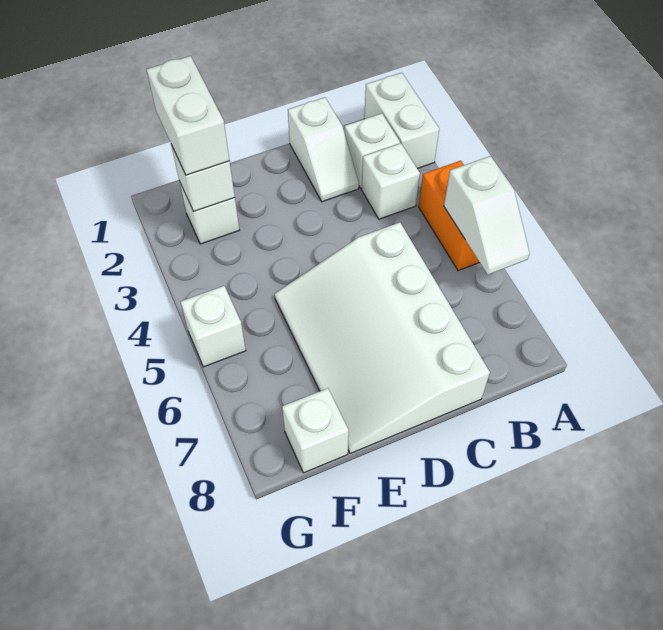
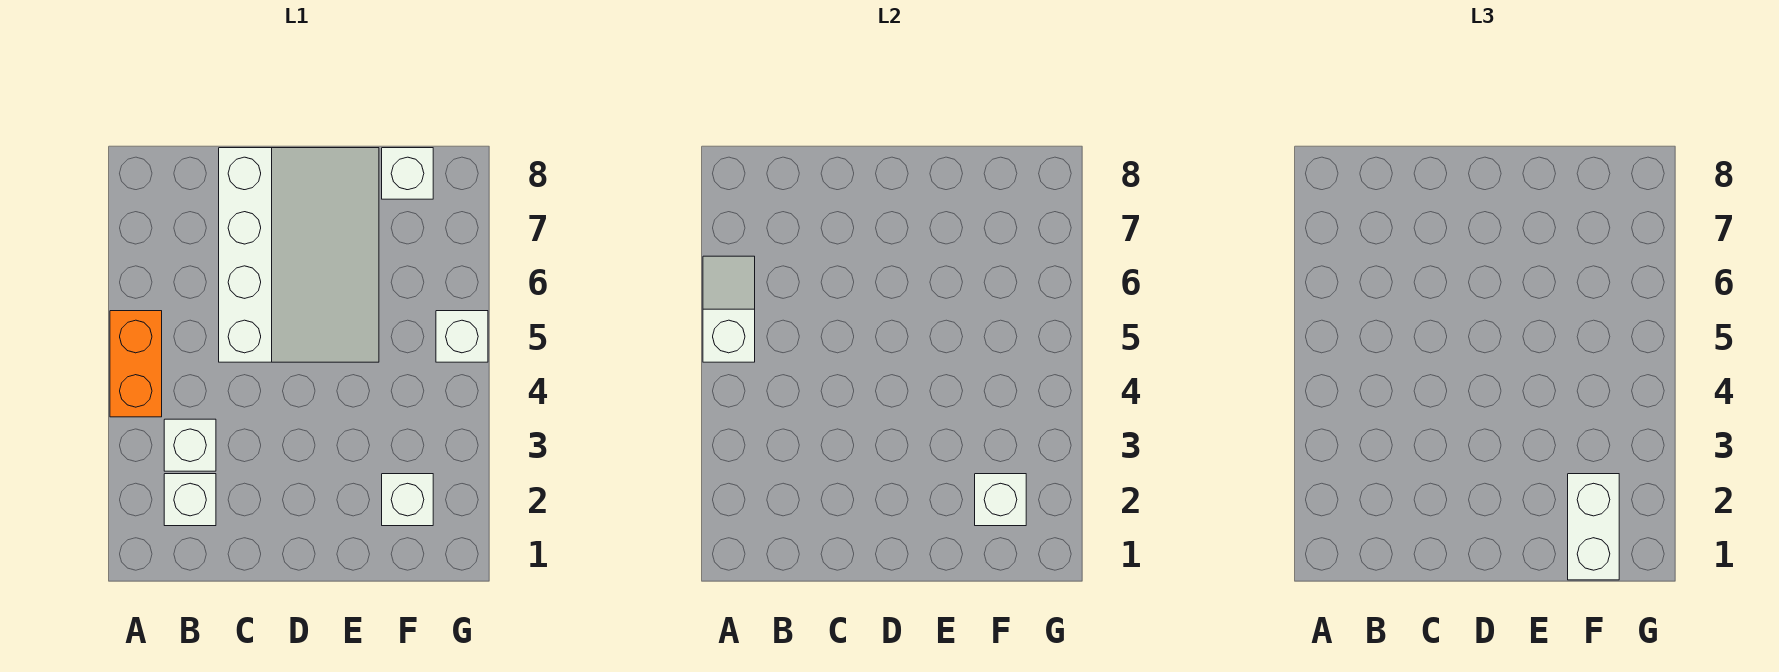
white 1x2 brick [364,73,439,169] -> none
white 1x2 slope [288,97,359,202] -> none

